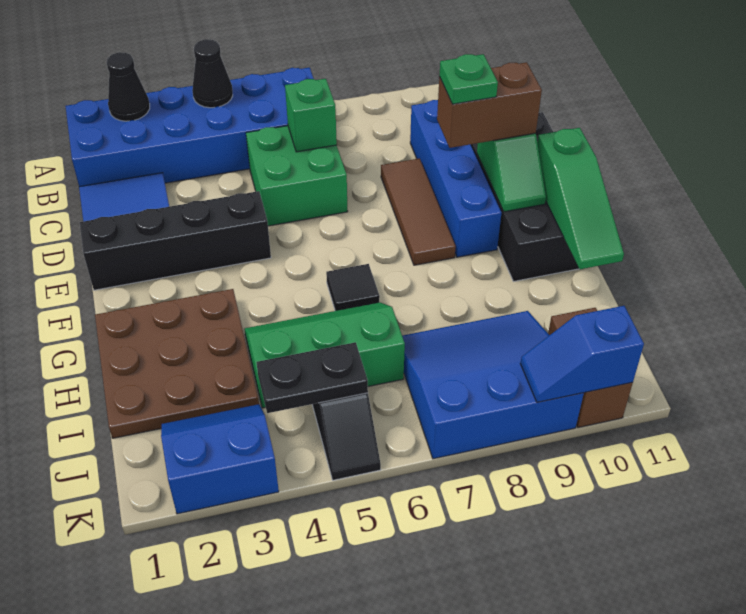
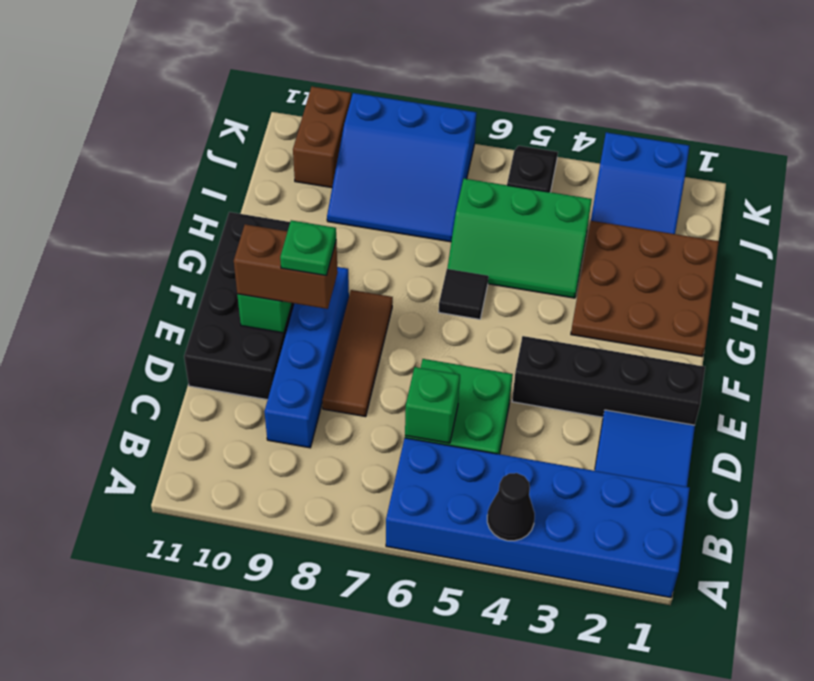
black 1x1 cone [107,52,150,121] -> none
green 1x3 slope [537,128,624,269] -> none
black 1x2 plate [256,342,368,413] -> none
blue 1x2 slope [520,306,644,402] -> none

